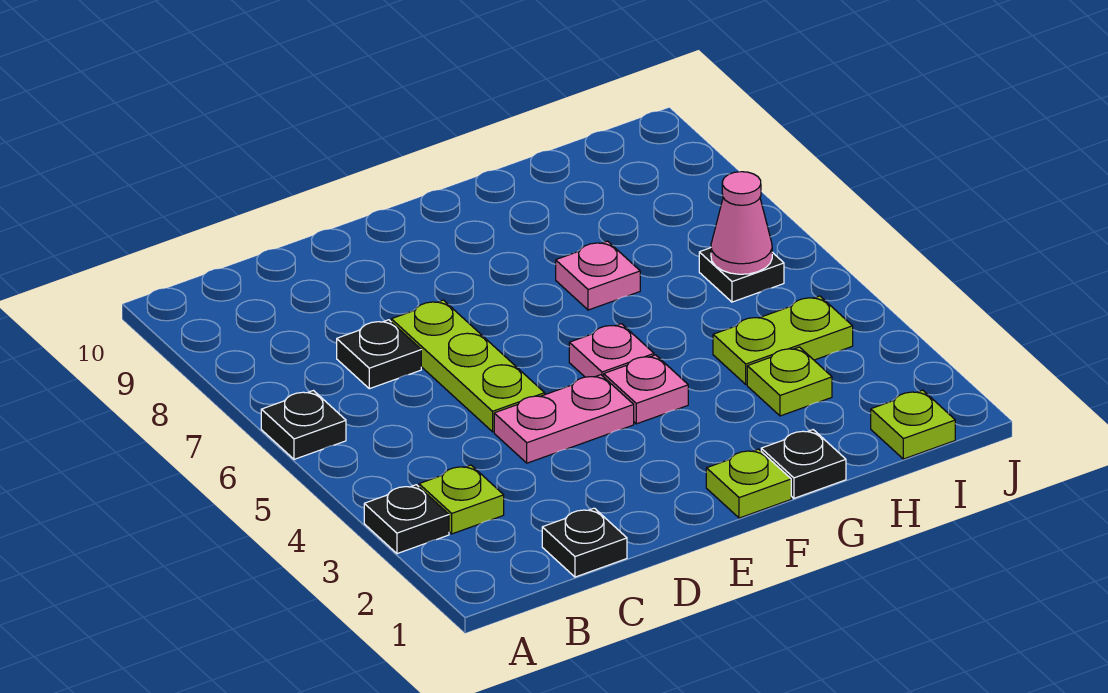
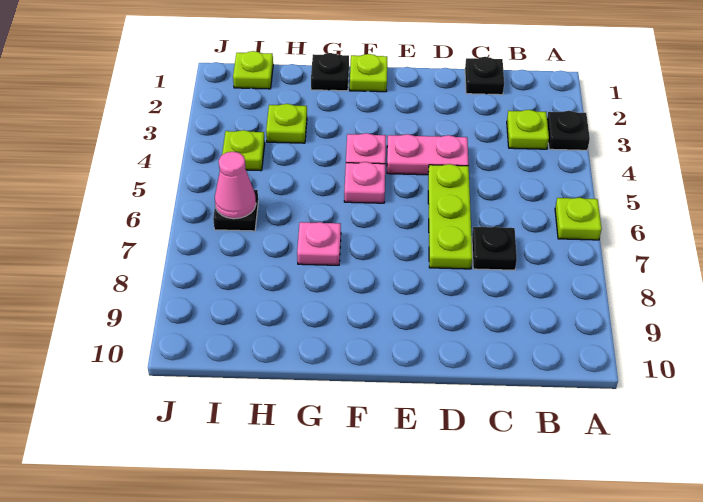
black 1x1 plate [261,391,346,459] -> lime 1x1 plate [555,198,602,240]
lime 1x2 plate [713,296,853,384] -> lime 1x1 plate [222,130,265,171]

